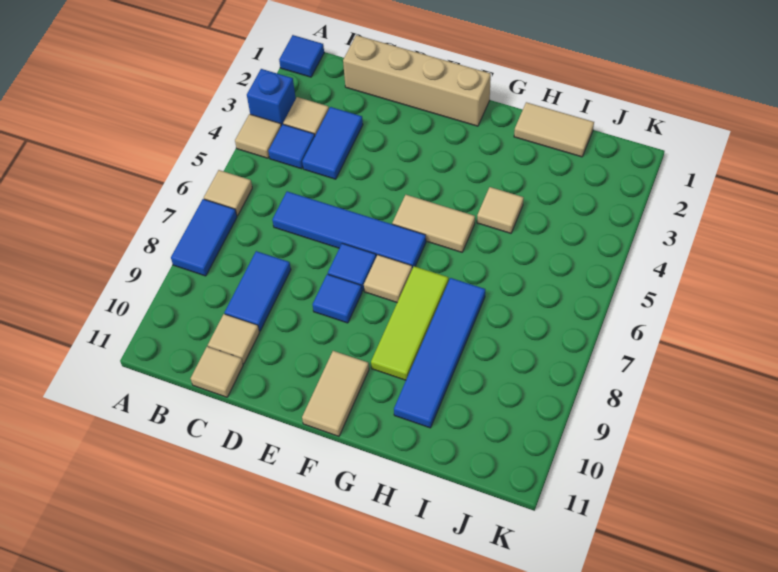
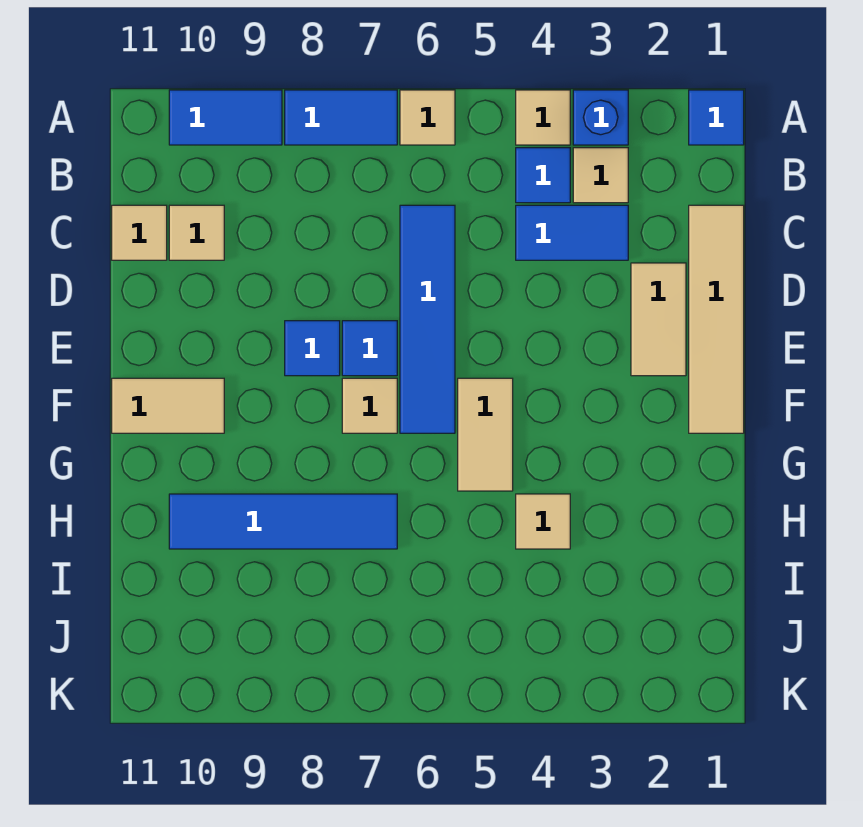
tan 1x4 brick [343,35,491,126] -> tan 1x4 tile [689,205,744,433]
blue 1x2 tile [225,251,291,331] -> blue 1x2 tile moved to [169,90,282,145]
lime 1x3 tile [371,266,448,380] -> none
tan 1x2 tile [514,102,594,157] -> tan 1x2 tile moved to [631,263,686,376]

